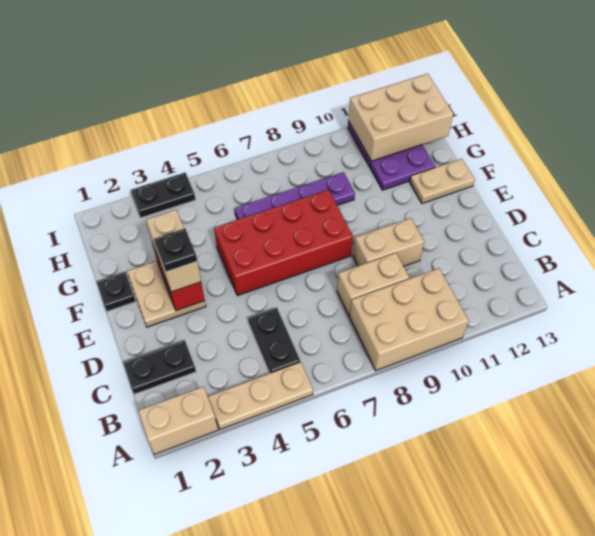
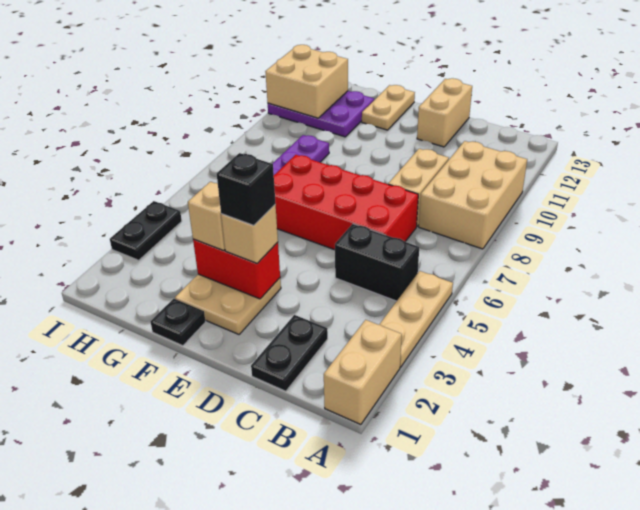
black 1x2 plate [248,307,300,373] -> black 1x2 brick [335,224,419,301]
tan 1x2 brick [353,218,424,266] -> tan 1x2 brick moved to [417,78,472,147]
black 1x1 plate [154,228,197,272] -> black 1x1 brick [217,153,276,226]
red 2x4 brick [214,190,353,296] -> red 2x4 brick turned to [274,155,418,250]
tan 2x3 brick [348,74,453,161] -> tan 2x2 brick [265,45,348,118]

